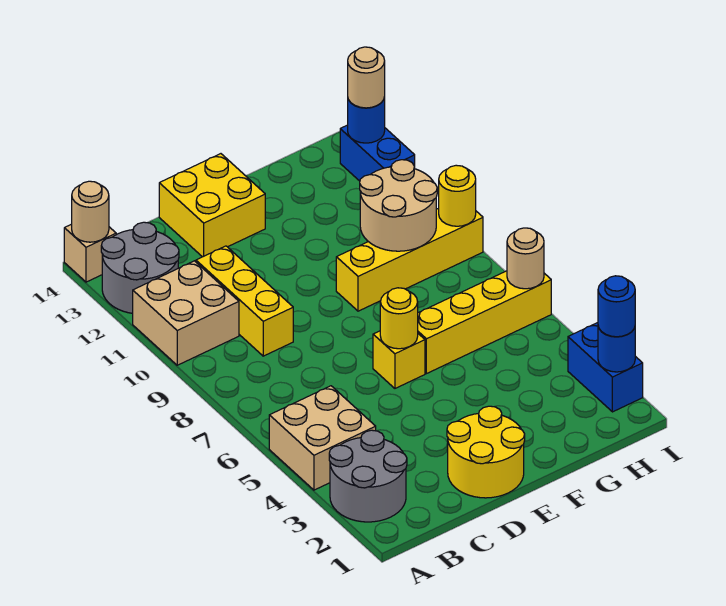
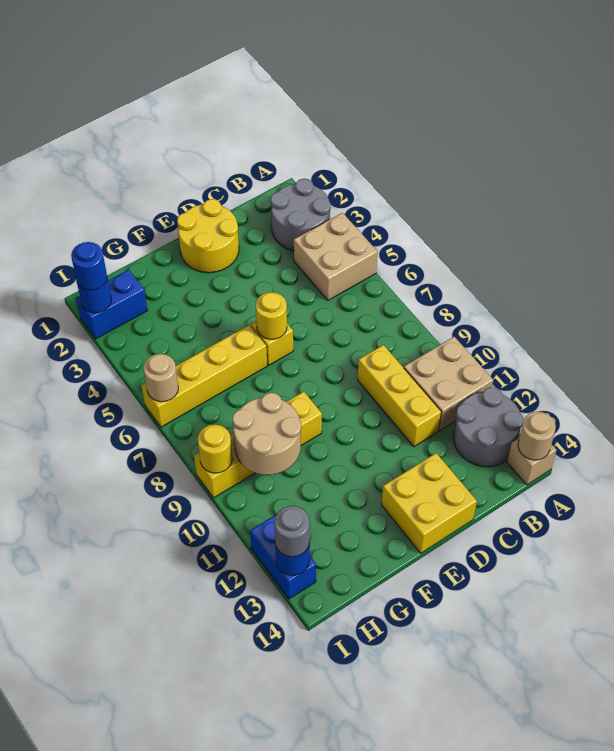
blue 1x2 brick [568,323,643,412] -> blue 1x2 brick turned to [76,270,148,339]
tan 1x1 round brick [348,47,385,108] -> grey 1x1 round brick [274,506,310,557]

